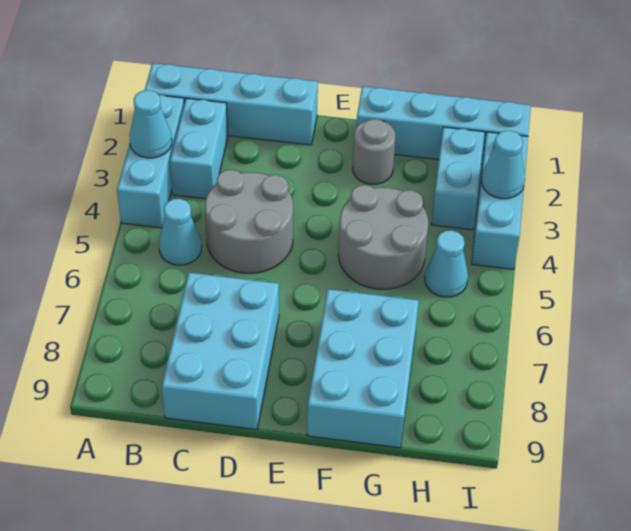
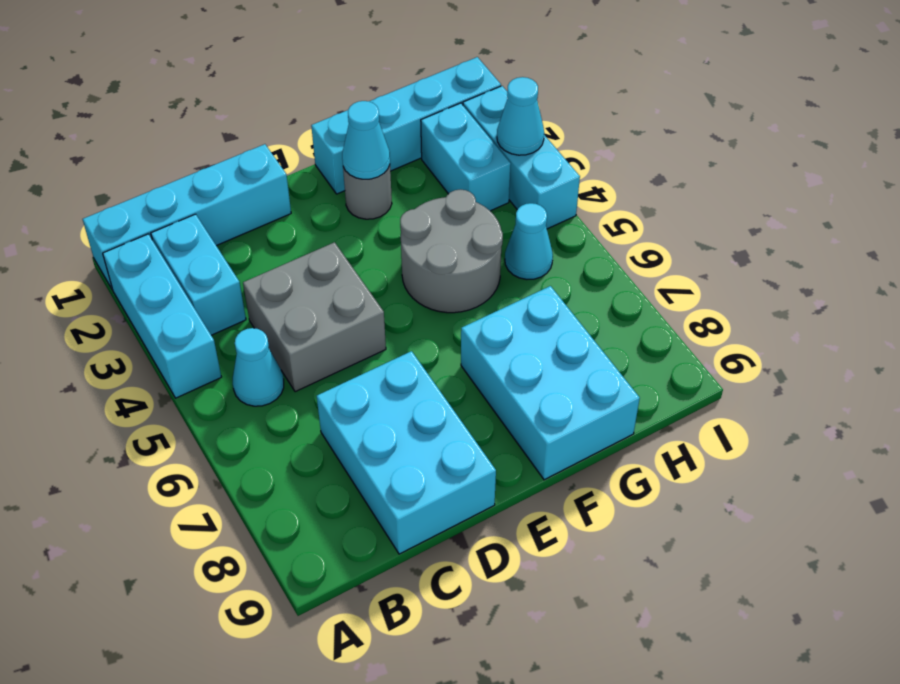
cyan 1x1 cone [130,90,172,158] -> cyan 1x1 cone moved to [342,101,390,179]
grey 2x2 round brick [205,170,293,273] -> grey 2x2 brick [243,242,386,392]

